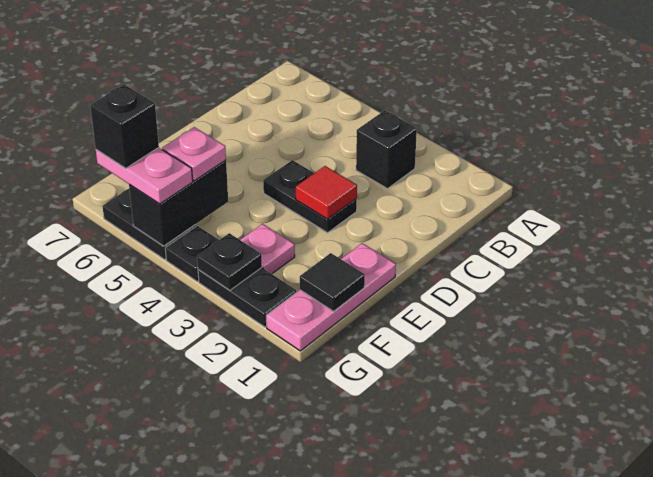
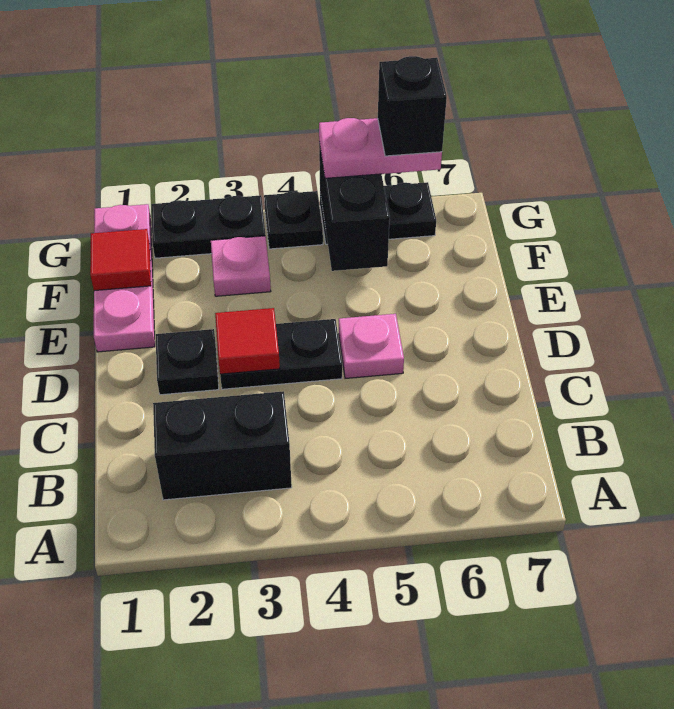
black 1x1 brick [356,110,417,189] -> black 1x2 brick [153,391,292,500]
black 1x1 tile [300,253,365,311] -> red 1x1 tile [90,229,151,291]
pink 1x1 plate [162,127,226,181] -> pink 1x1 plate moved to [339,314,404,378]
black 1x1 plate [197,233,262,290] -> black 1x1 plate moved to [156,329,219,395]

